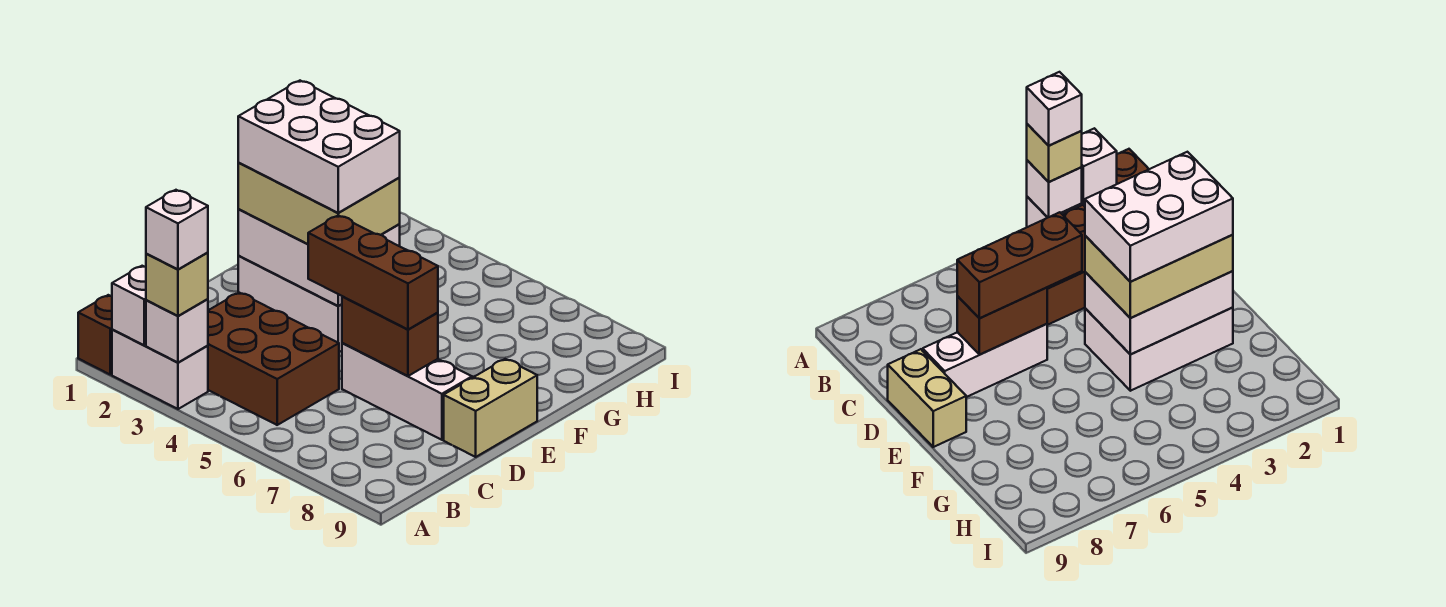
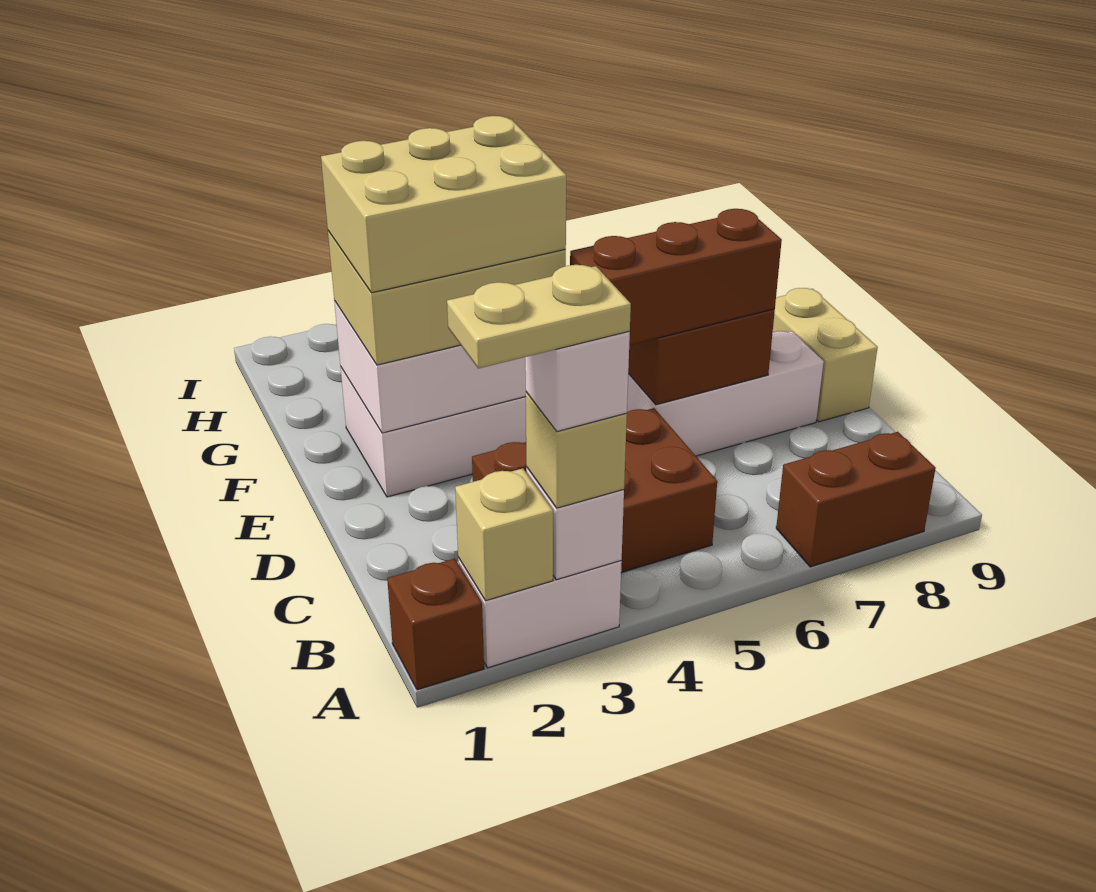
white 1x1 brick [112,266,146,345] -> tan 1x1 brick [455,468,553,601]
none -> tan 1x2 plate [447,265,631,369]
none -> brown 1x2 brick [776,432,936,567]
white 2x3 brick [238,81,400,213] -> tan 2x3 brick [321,116,566,293]

